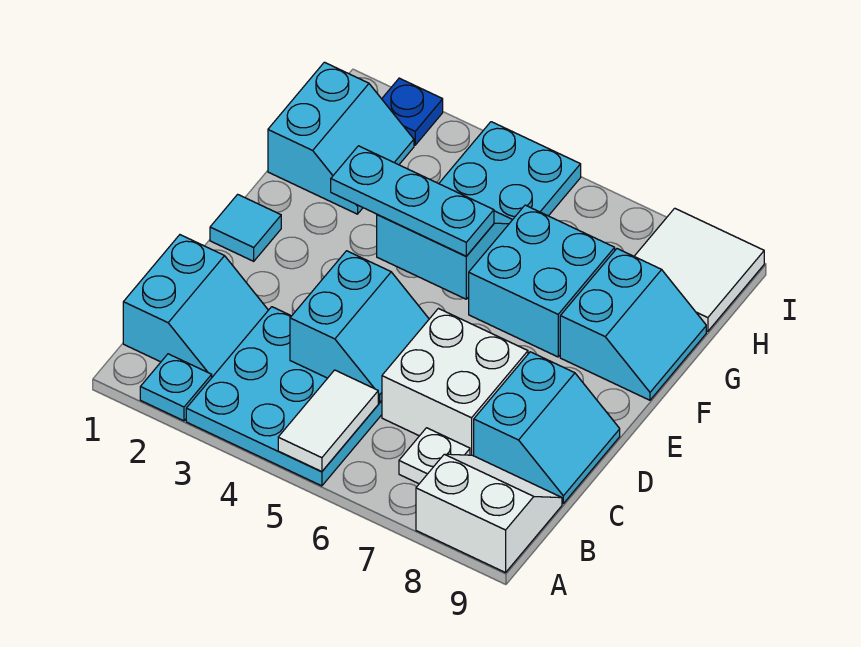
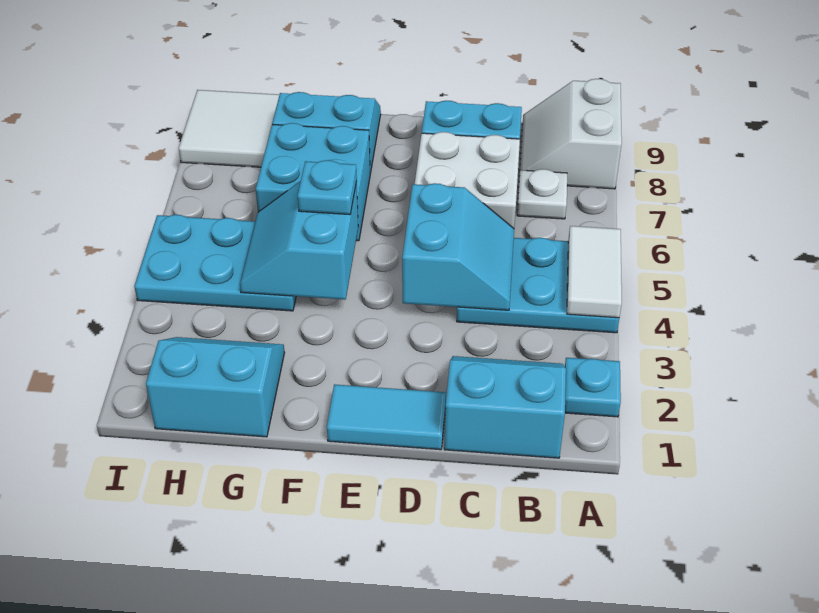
cyan 3x3 plate [186,307,382,486] -> cyan 2x3 plate [457,238,619,333]
white 1x2 tile [278,370,378,472] -> white 1x2 tile turned to [567,226,622,318]
cyan 2x2 slope [290,251,429,403] -> cyan 2x2 slope turned to [402,183,514,310]
cyan 1x1 tile [210,194,281,261] -> cyan 1x2 tile [327,384,446,450]
cyan 1x3 plate [331,146,494,256] -> cyan 1x1 plate [298,160,357,215]
blue 1x1 plate [382,78,443,145] -> none

